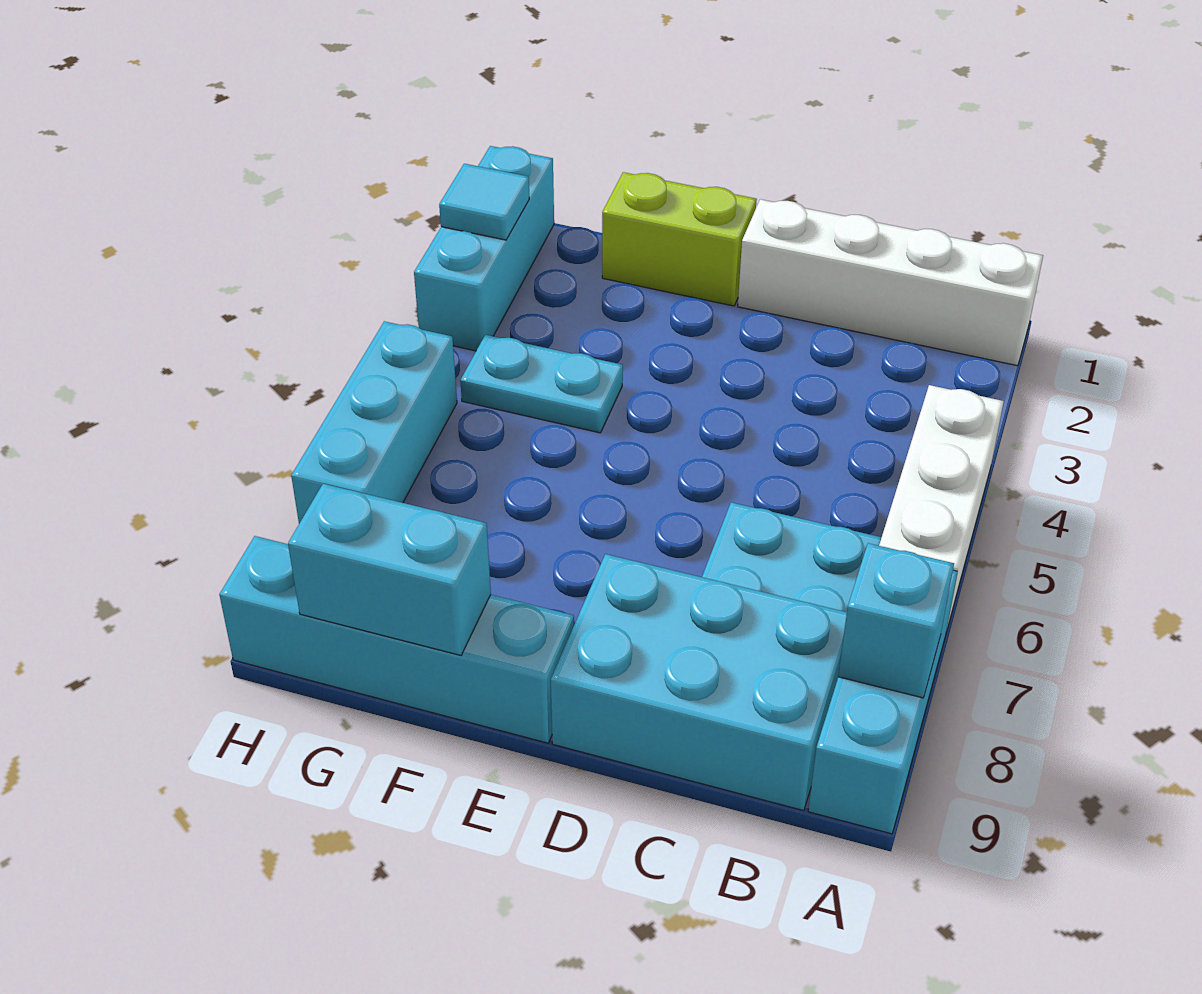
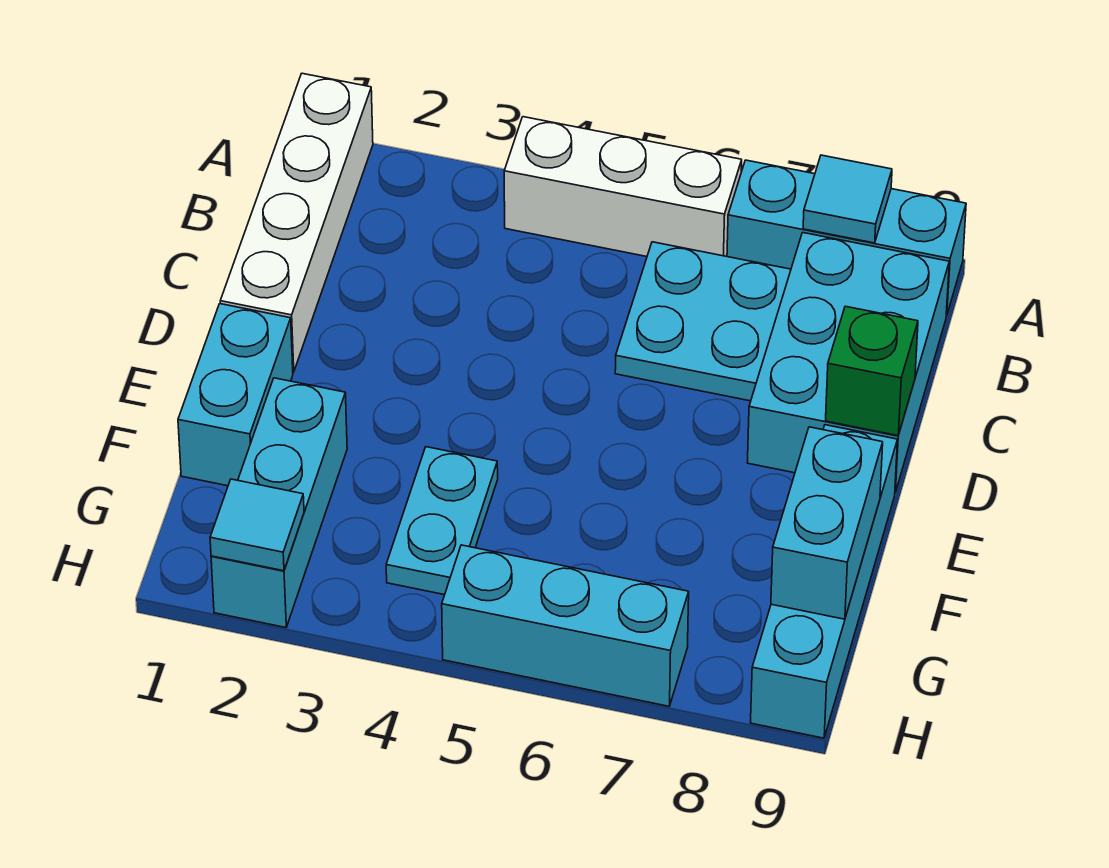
cyan 1x1 brick [838,543,954,698] -> cyan 1x1 tile [803,155,892,243]
none -> green 1x1 brick [826,306,918,436]
lime 1x2 brick [602,172,757,306] -> cyan 1x2 brick [178,304,293,486]
cyan 1x3 brick [414,146,554,351] -> cyan 1x3 brick turned to [211,378,347,628]

